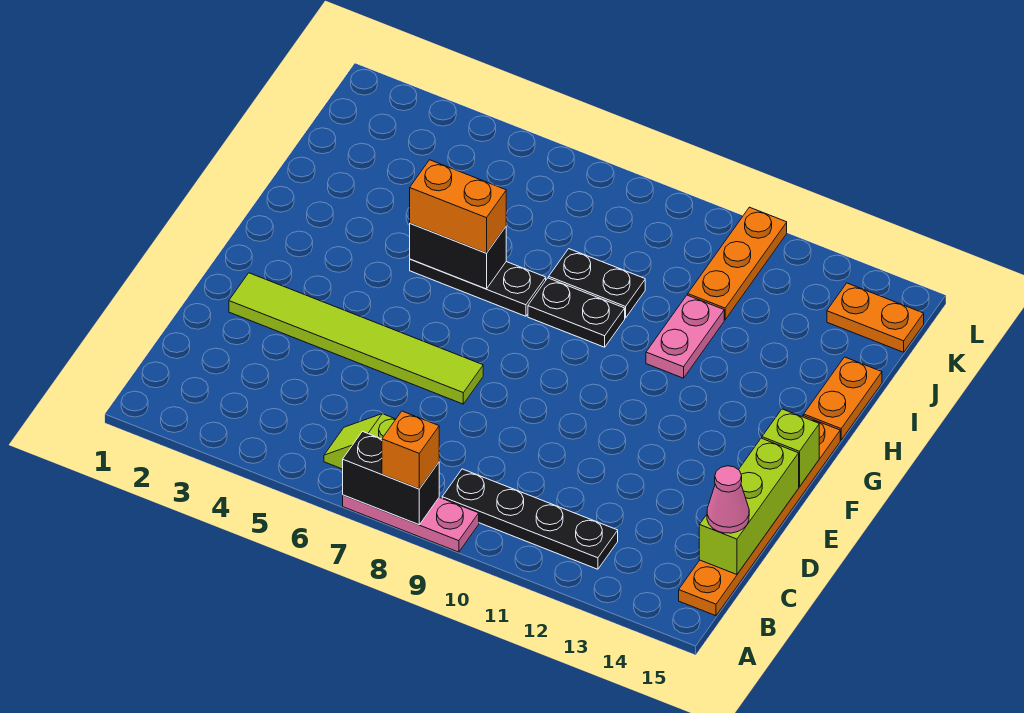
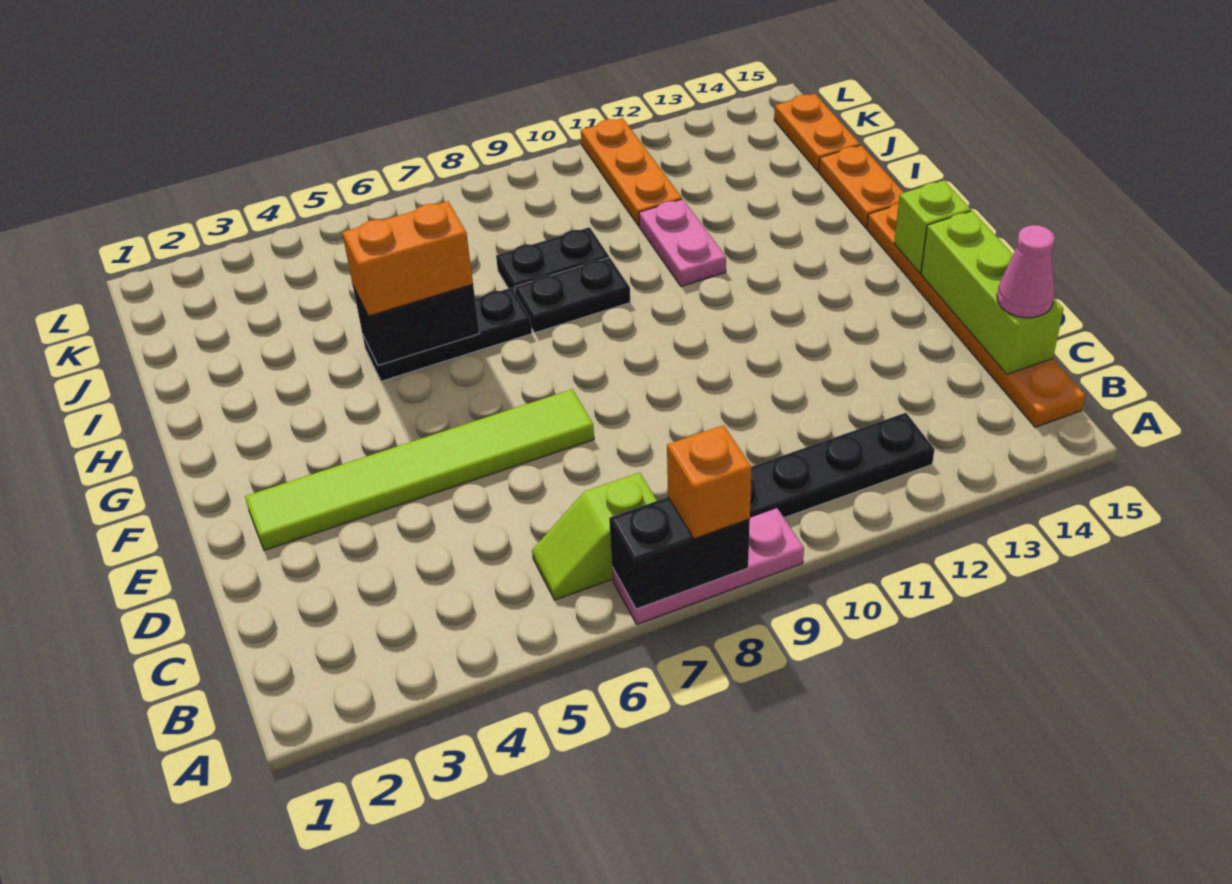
orange 1x2 plate [827,283,924,352] -> orange 1x2 plate turned to [774,94,860,172]

